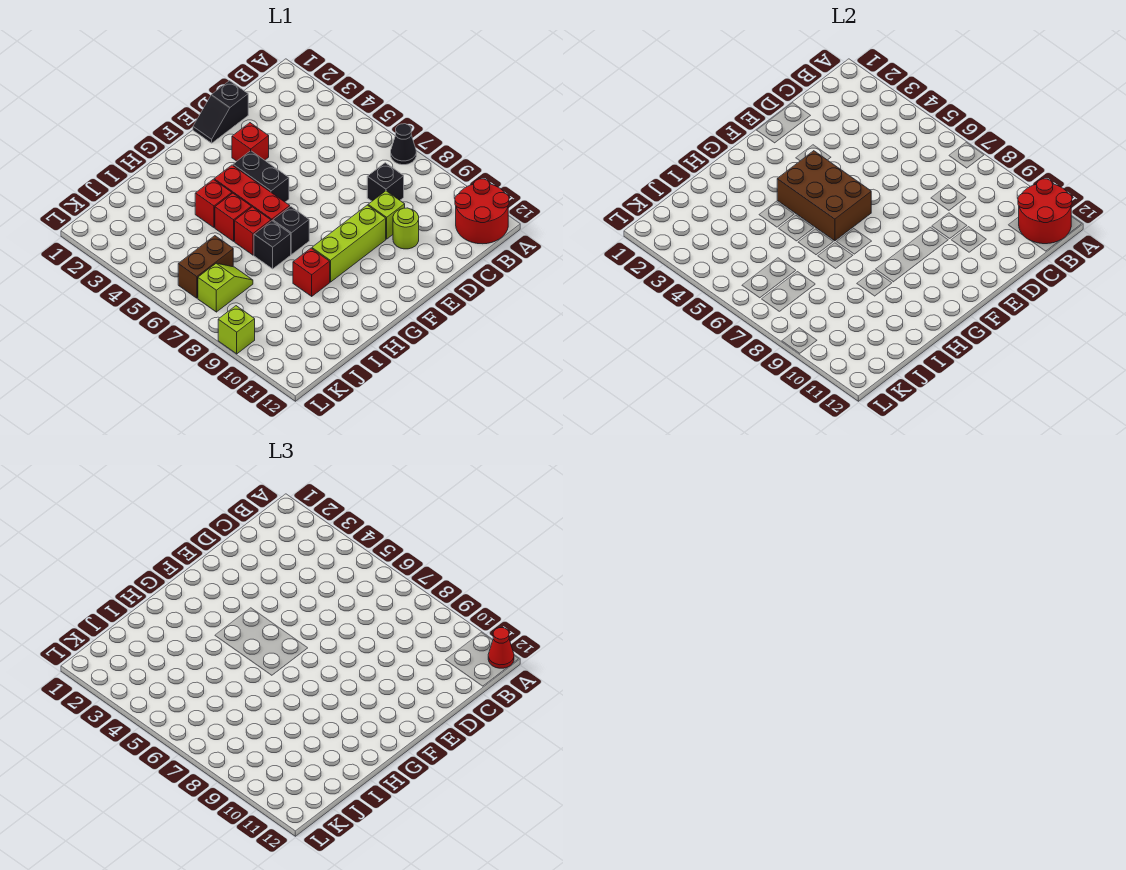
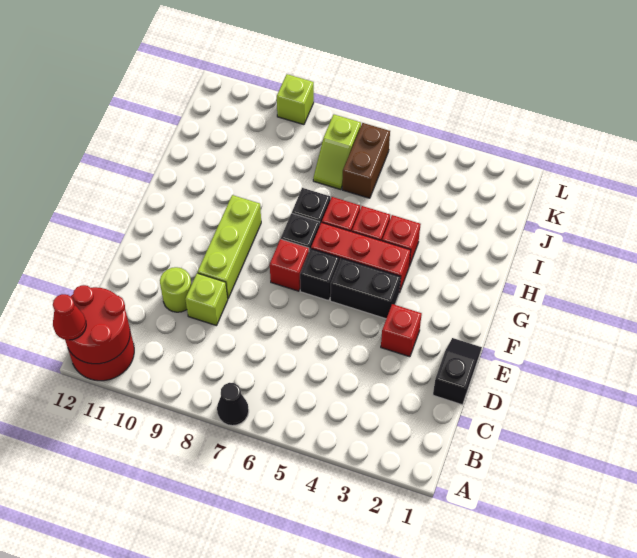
black 1x1 brick [367,163,404,201] -> black 1x1 brick moved to [300,249,339,301]
brown 2x3 brick [777,151,871,241] -> none
red 1x1 brick [293,248,330,296] -> red 1x1 brick moved to [270,239,309,291]

